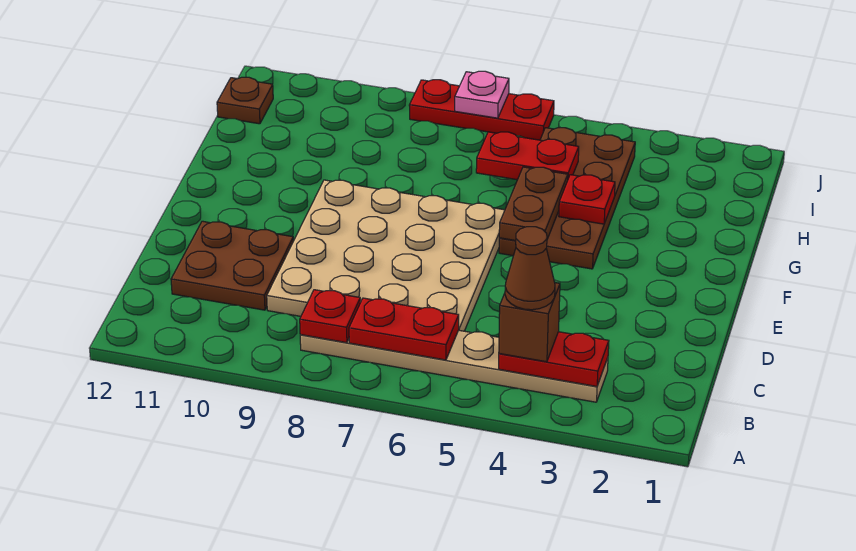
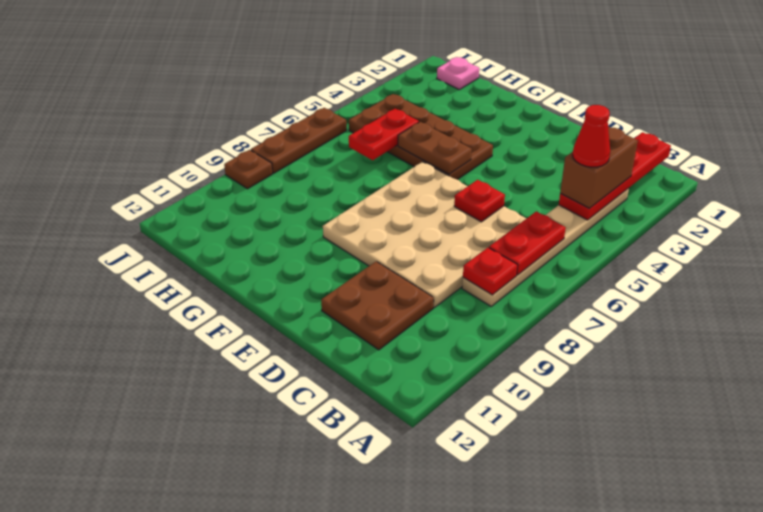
red 1x2 plate [499,332,609,386] -> red 1x4 plate [559,132,671,220]
brown 1x1 brick [499,283,560,362] -> brown 1x2 brick [560,127,638,208]
brown 1x1 cone [505,227,555,310] -> red 1x1 cone [573,105,610,167]
red 1x1 plate [559,175,615,224] -> red 1x1 plate moved to [454,180,505,222]
brown 1x1 plate [217,77,273,124] -> brown 1x1 plate moved to [224,150,273,189]
red 1x3 plate [409,80,554,140] -> brown 1x3 plate [251,108,347,173]
pink 1x1 plate [455,71,509,118] -> pink 1x1 plate moved to [437,57,479,90]

